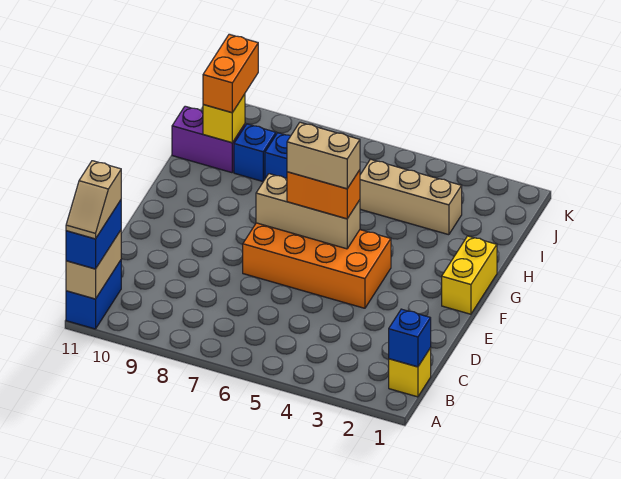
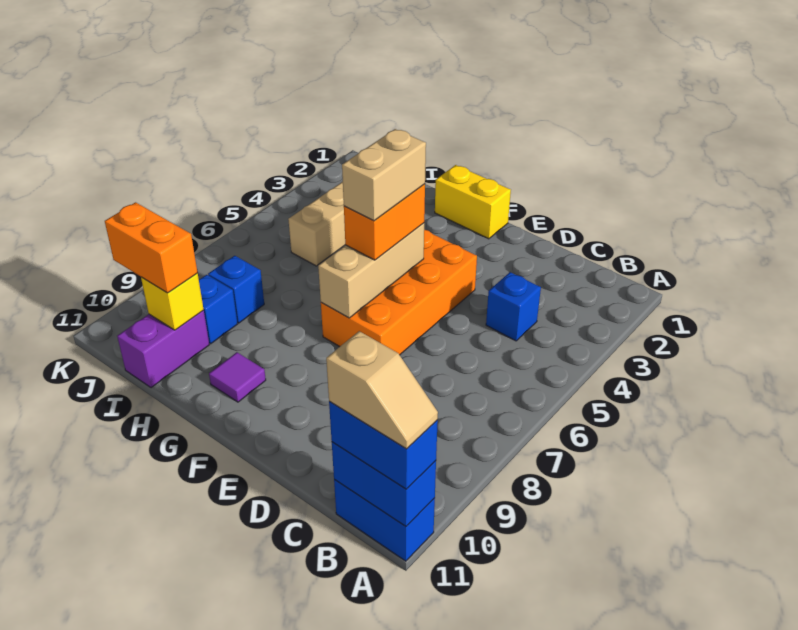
tan 1x2 brick [66,230,121,299] -> blue 1x2 brick [332,442,436,526]
yellow 1x1 brick [389,348,431,397] -> none
blue 1x1 brick [389,309,431,367] -> blue 1x1 brick moved to [486,272,541,341]
none -> purple 1x1 tile [209,352,266,402]

